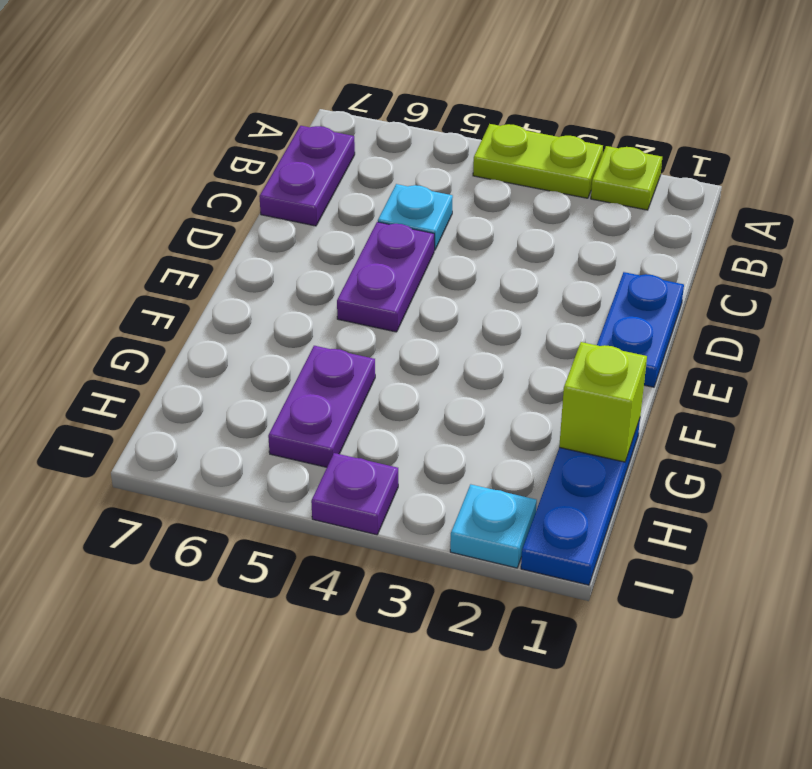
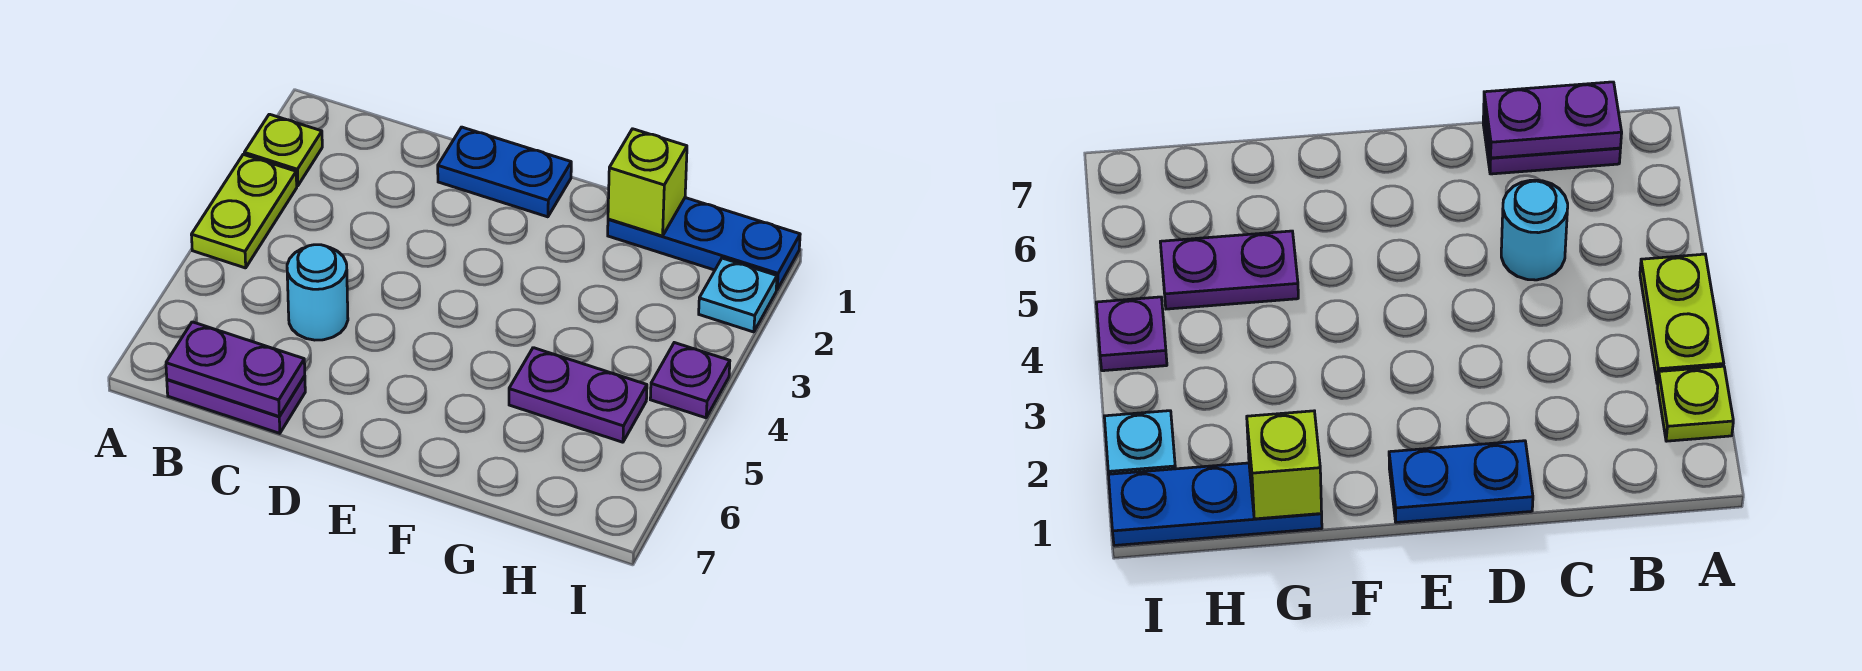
cyan 1x1 plate [378,184,453,250] -> cyan 1x1 round brick [287,245,348,340]
purple 1x2 plate [337,222,434,332] -> purple 1x2 plate moved to [166,322,305,416]

